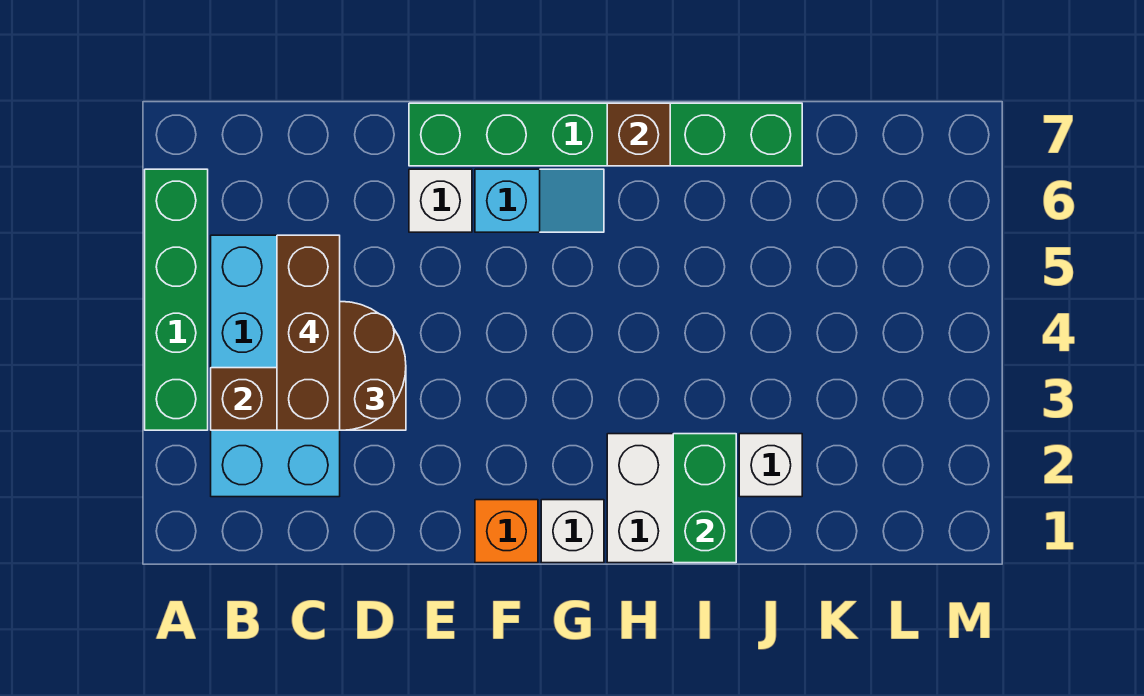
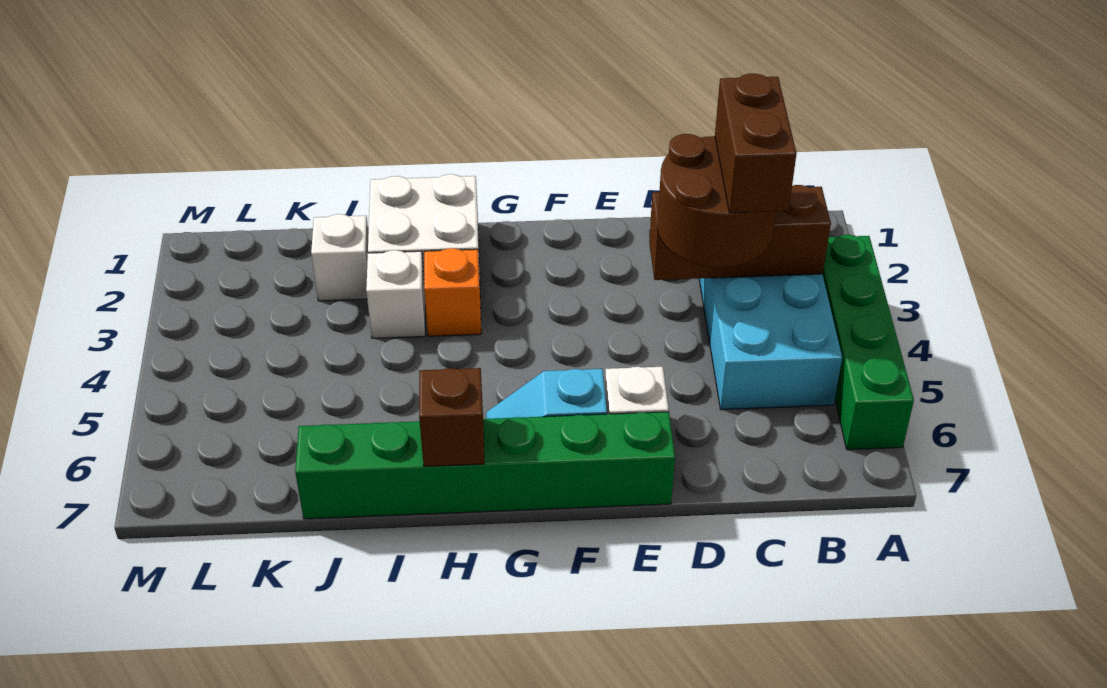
brown 1x3 brick [277,235,340,430] -> brown 1x2 brick [715,74,797,213]
orange 1x1 brick [475,500,538,563] -> orange 1x1 brick moved to [424,248,481,336]
white 1x1 brick [541,500,604,563] -> white 1x1 brick moved to [366,250,425,338]
green 1x2 brick [673,434,736,563] -> none

